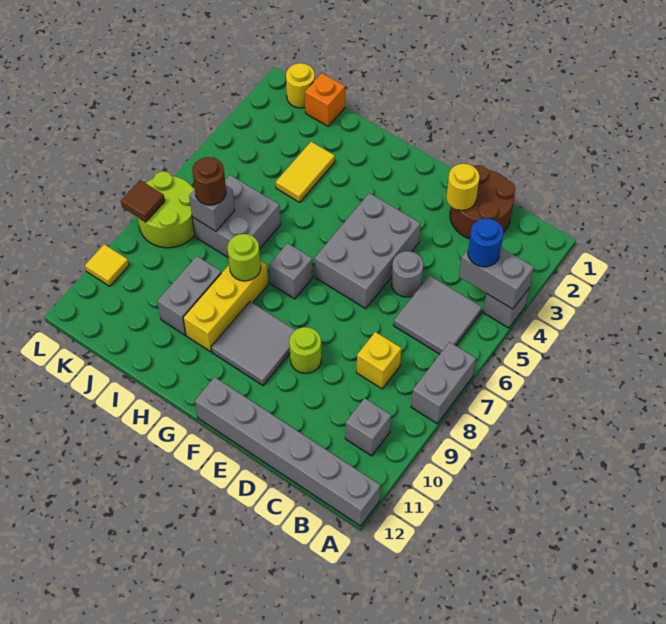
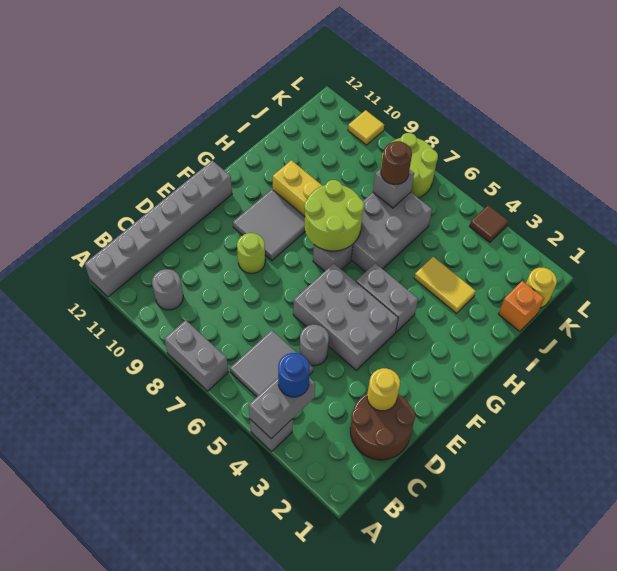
grey 1x1 brick [345,398,391,456] -> grey 1x1 round brick [152,269,183,310]
yellow 1x1 brick [357,332,401,389] -> none
lime 1x1 round brick [227,234,261,281] -> lime 2x2 round brick [304,180,364,251]
grey 2x2 brick [192,175,280,258] -> grey 2x3 brick [351,192,432,272]
grey 1x2 brick [157,256,221,335] -> grey 1x2 brick moved to [356,263,418,332]
brown 1x1 tile [121,180,165,222] -> brown 1x1 tile moved to [470,205,508,242]

